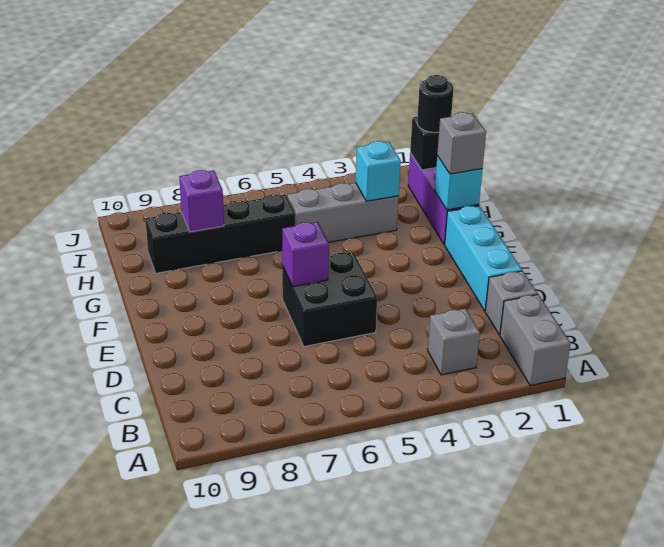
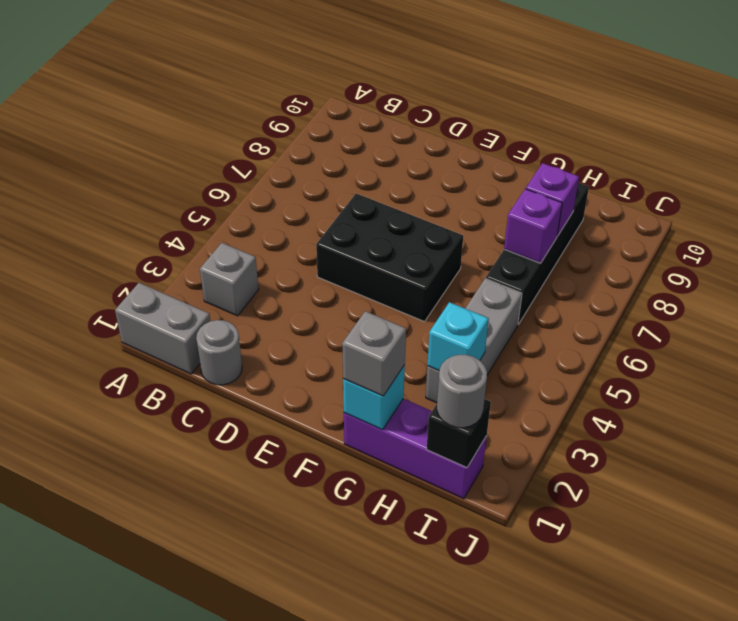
grey 1x1 brick [485,271,538,335] -> grey 1x1 round brick [196,320,242,385]
cyan 1x3 brick [445,206,522,311] -> none
black 2x2 brick [282,252,377,347] -> black 2x3 brick [316,194,463,322]
purple 1x1 brick [282,222,329,287] -> purple 1x1 brick moved to [504,189,562,263]
black 1x1 round brick [417,75,454,133] -> grey 1x1 round brick [437,355,487,428]

